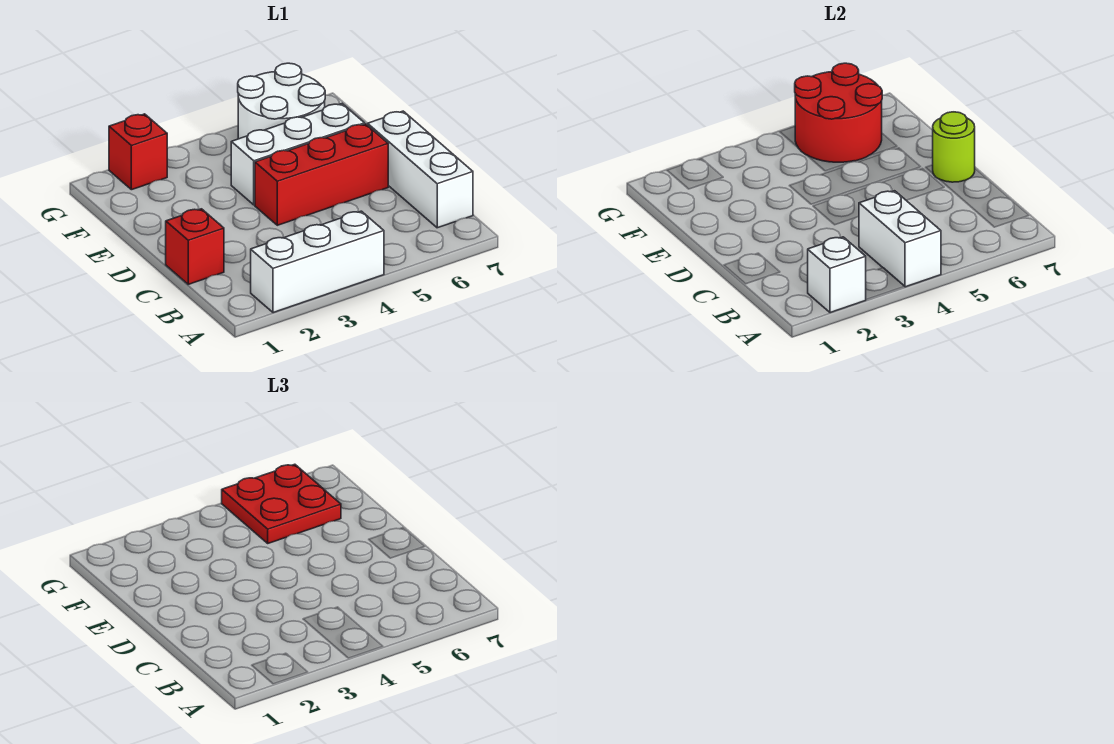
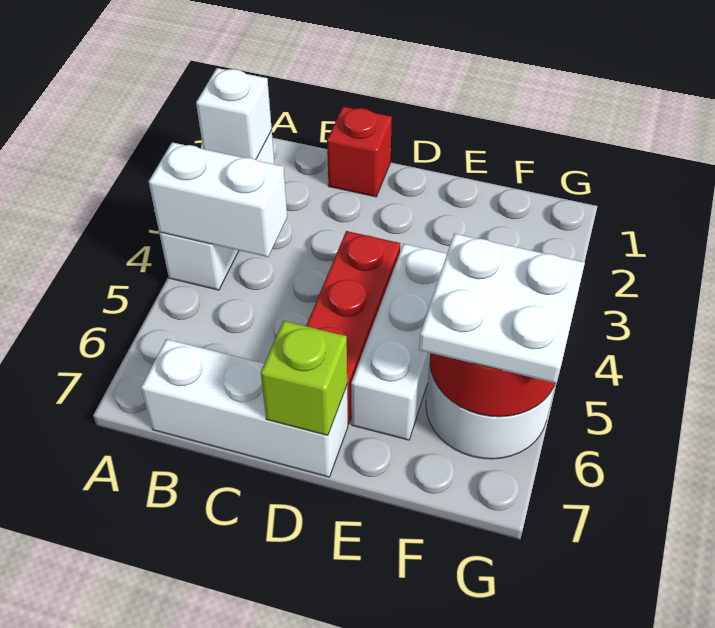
lime 1x1 round brick [933,112,975,182] -> lime 1x1 brick [261,321,347,435]
red 2x2 plate [222,464,341,543] -> white 2x2 plate [419,234,585,383]
red 1x1 brick [109,114,167,190] -> none

